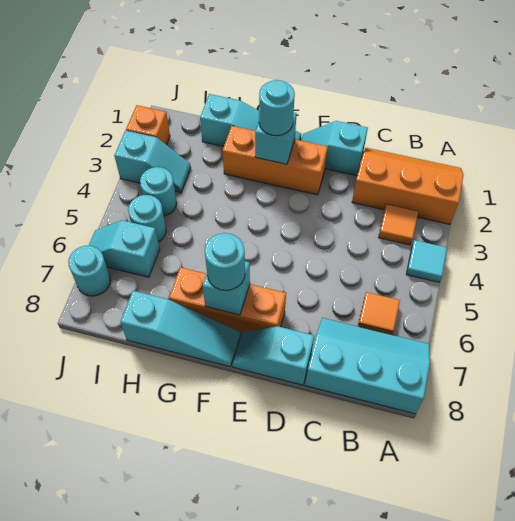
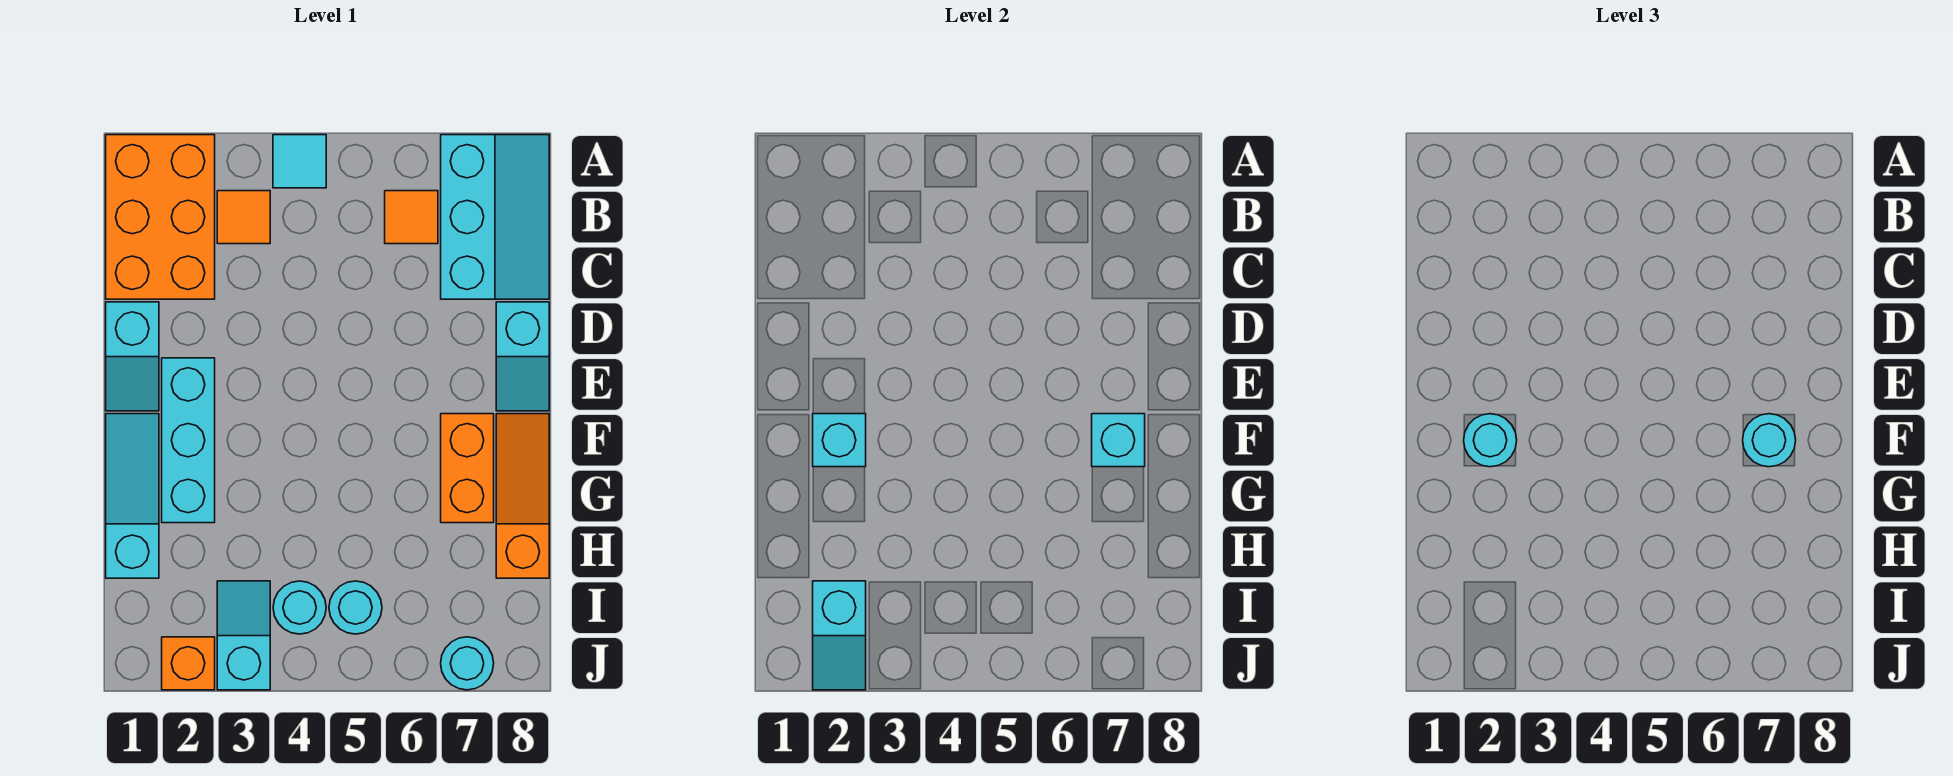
orange 2x3 slope [352,148,464,224] -> orange 2x3 brick [106,135,215,299]
cyan 2x3 slope [305,318,430,414] -> cyan 2x3 slope turned to [441,135,549,299]
orange 1x3 brick [223,126,328,195] -> cyan 1x3 brick [162,358,215,523]
orange 1x3 brick [169,267,286,334] -> orange 1x2 brick [441,414,494,523]
cyan 1x3 slope [121,291,240,367] -> orange 1x3 slope [496,414,549,578]
cyan 1x2 slope [89,220,160,277] -> cyan 1x2 slope moved to [813,581,866,690]

